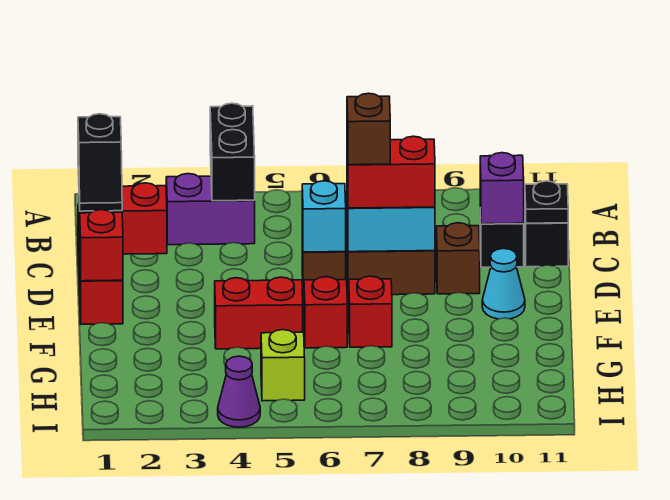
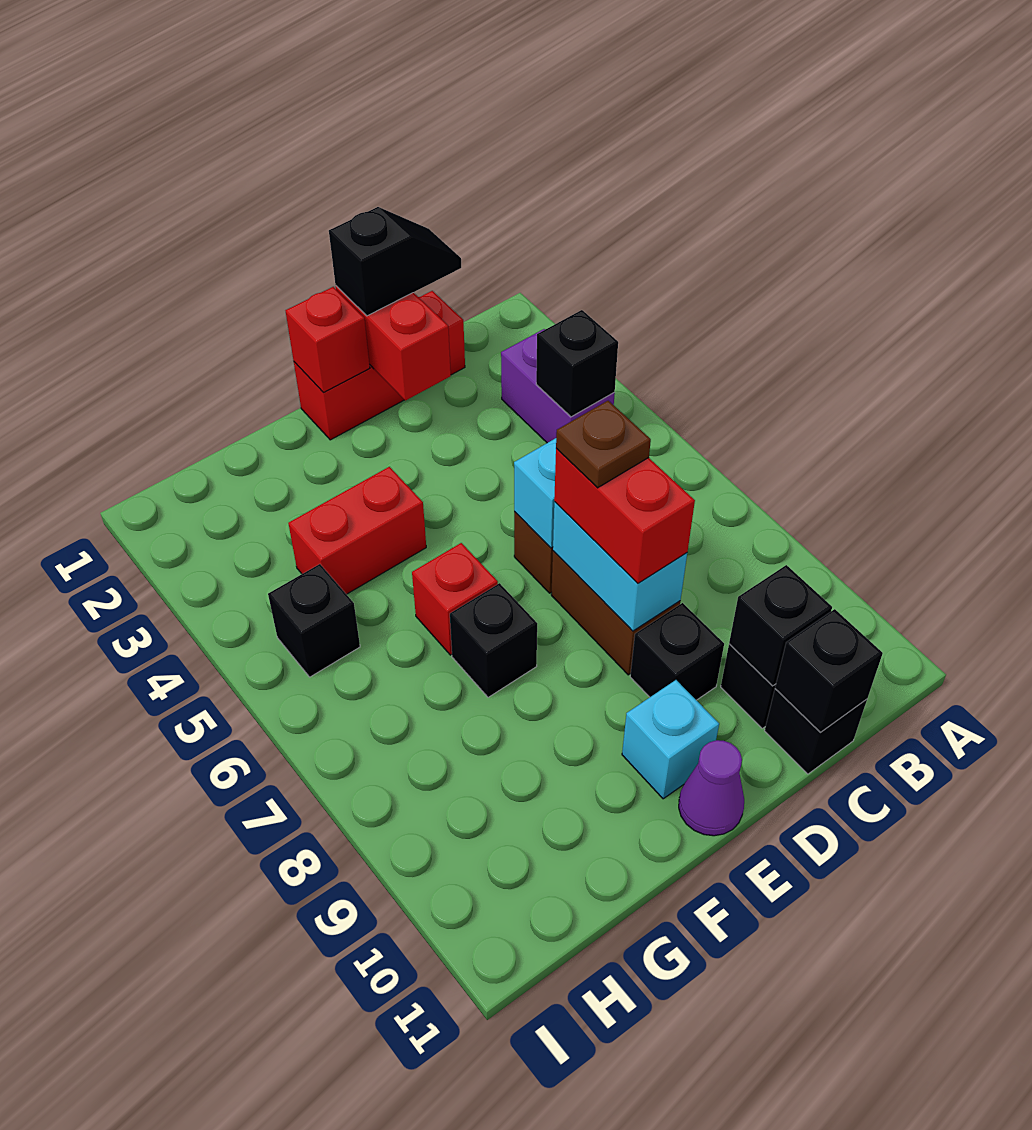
black 1x2 brick [210,103,255,201] -> black 1x1 brick [536,310,618,417]
black 1x2 slope [78,114,122,211] -> black 1x2 slope turned to [329,207,461,316]
purple 1x1 brick [480,153,524,224] -> black 1x1 brick [729,565,832,686]
black 1x1 plate [525,181,568,223] -> black 1x1 brick [775,609,883,732]
brown 1x1 brick [347,93,390,165] -> brown 1x1 plate [556,401,651,488]
brown 1x1 brick [436,223,480,294] -> black 1x1 brick [630,603,724,700]
cyan 1x1 cone [482,248,525,319] -> cyan 1x1 brick [622,680,719,799]
red 1x2 brick [215,277,303,349] -> red 1x2 brick turned to [288,467,426,594]
red 1x1 brick [349,276,392,347] -> black 1x1 brick [450,583,537,697]
lime 1x1 brick [261,330,305,401] -> black 1x1 brick [268,564,360,677]
purple 1x1 cone [218,356,260,427] -> purple 1x1 cone moved to [679,740,744,836]

